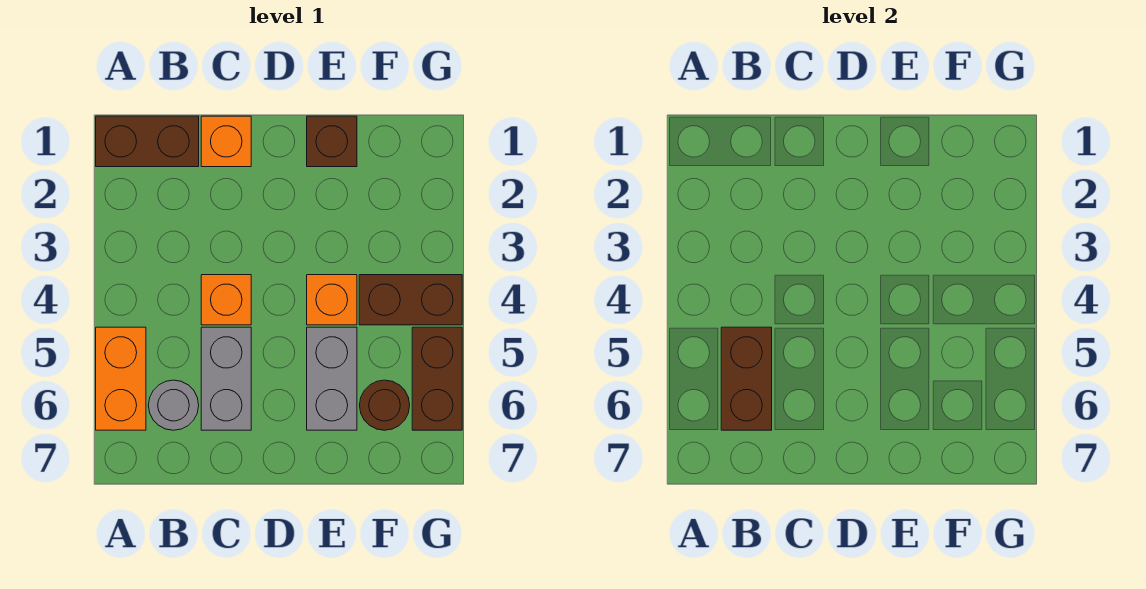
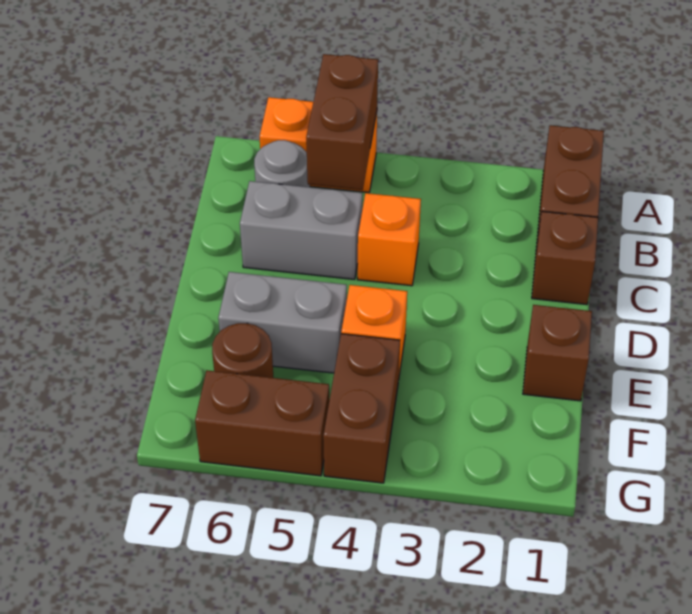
brown 1x2 brick [721,327,772,430] -> brown 1x2 brick turned to [306,54,378,190]
orange 1x1 brick [201,116,251,167] -> brown 1x1 brick [532,211,598,305]

